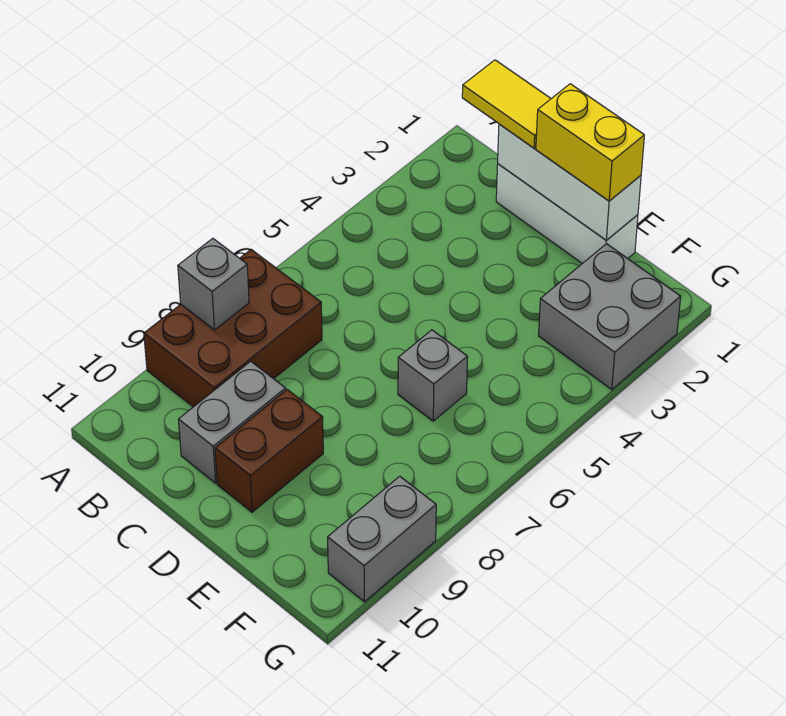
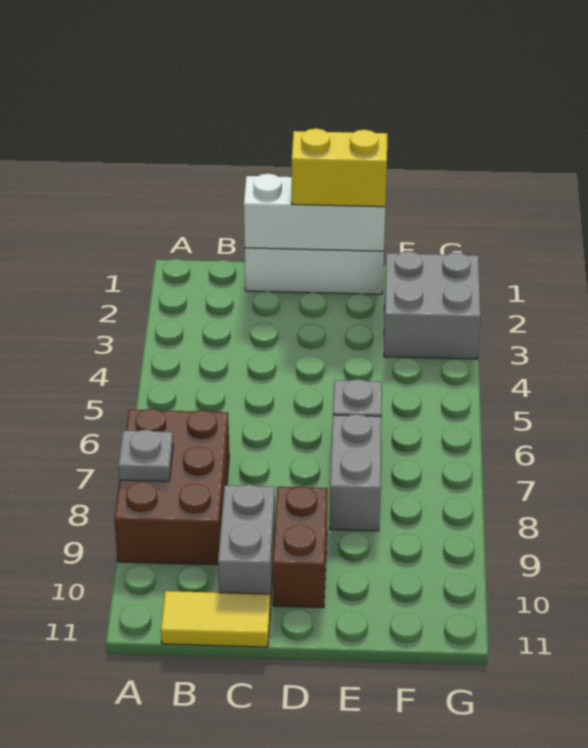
grey 1x1 brick [178,238,249,330] -> grey 1x1 plate [118,430,173,481]
yellow 1x2 tile [462,60,551,148] -> yellow 1x2 tile moved to [161,591,270,647]
grey 1x2 brick [328,476,436,602] -> grey 1x2 brick moved to [330,414,382,531]

